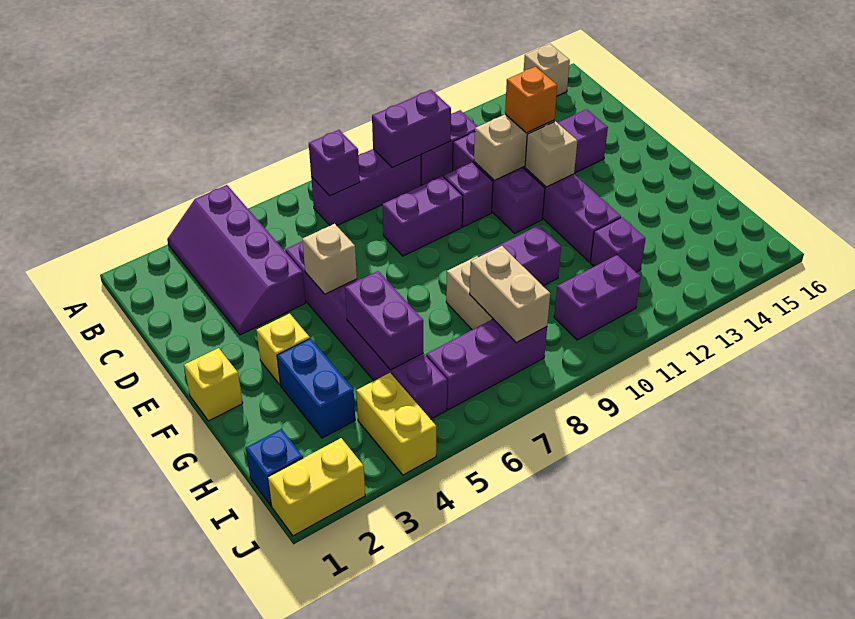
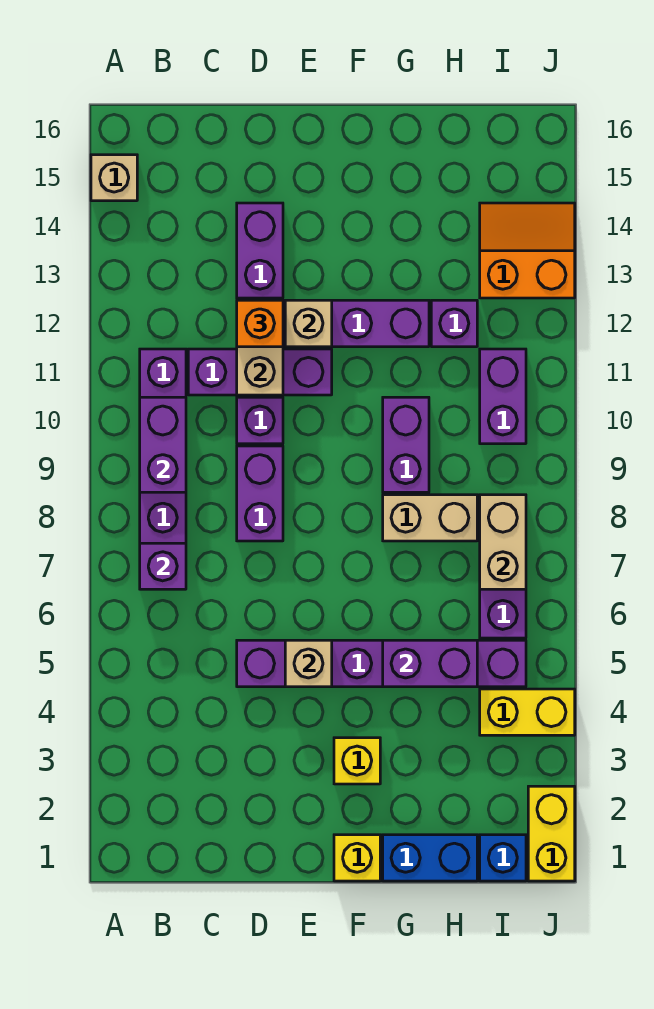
purple 2x4 slope [167,185,305,335] -> none
blue 1x2 brick [277,339,355,438] -> blue 1x2 brick moved to [383,835,477,881]
tan 1x2 brick [470,246,550,343] -> tan 1x2 brick turned to [480,495,526,589]
none -> orange 2x2 slope [480,203,575,298]

